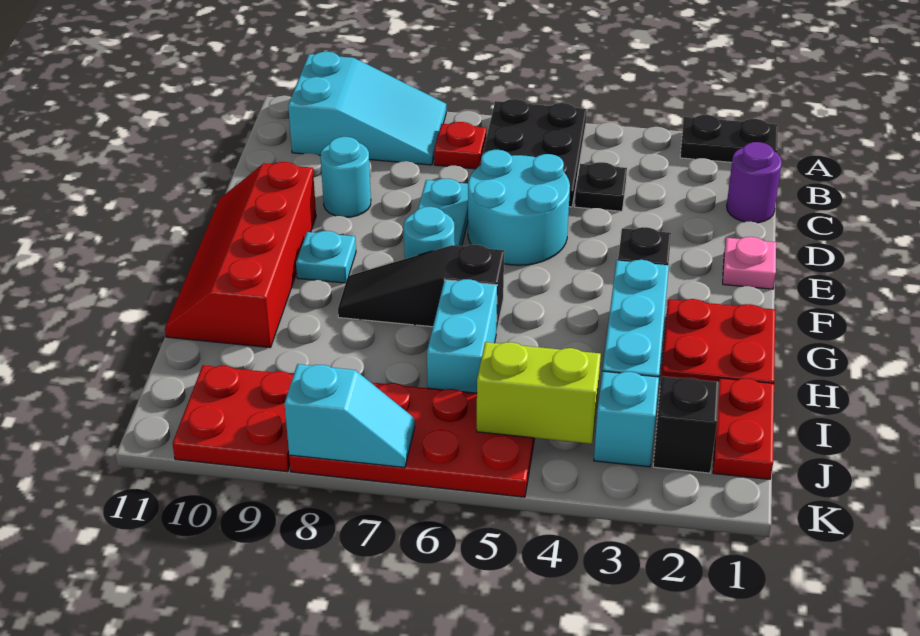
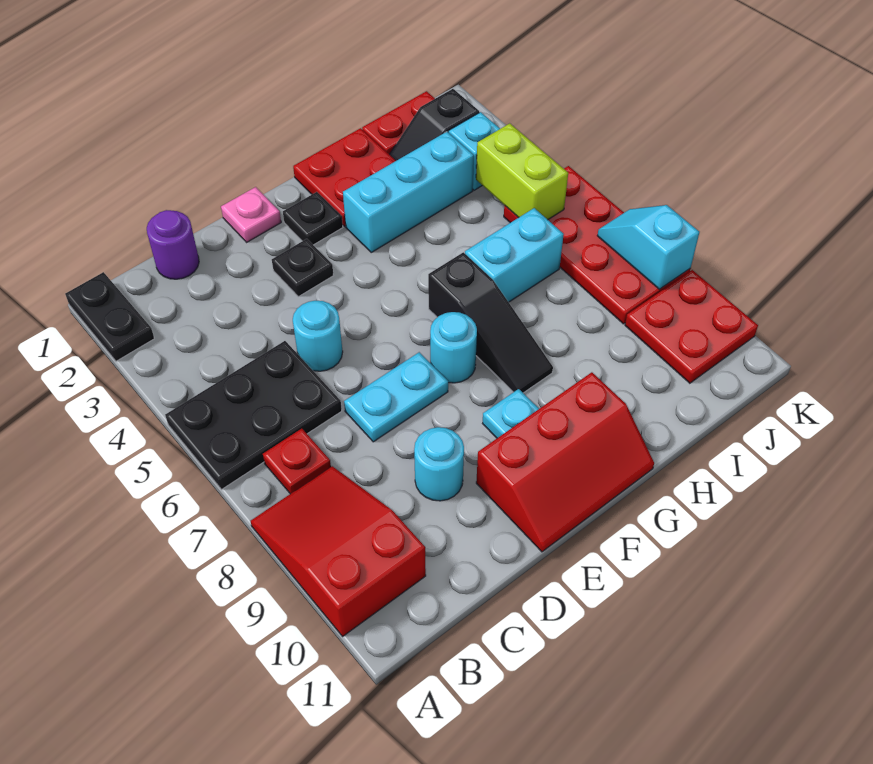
cyan 2x3 slope [288,52,446,165] -> red 2x3 slope [250,466,426,636]
black 1x1 plate [575,162,627,211] -> black 1x1 plate moved to [283,192,343,245]
cyan 2x2 round brick [468,150,570,265] -> cyan 1x1 round brick [293,301,343,371]
red 2x4 slope [165,162,316,348] -> red 2x3 slope [476,372,654,552]

